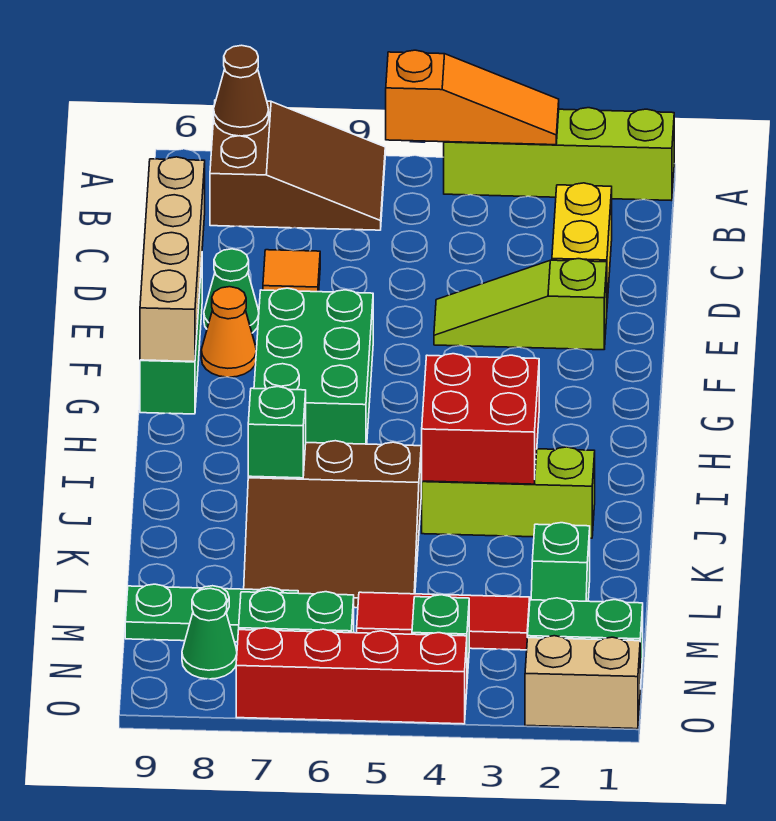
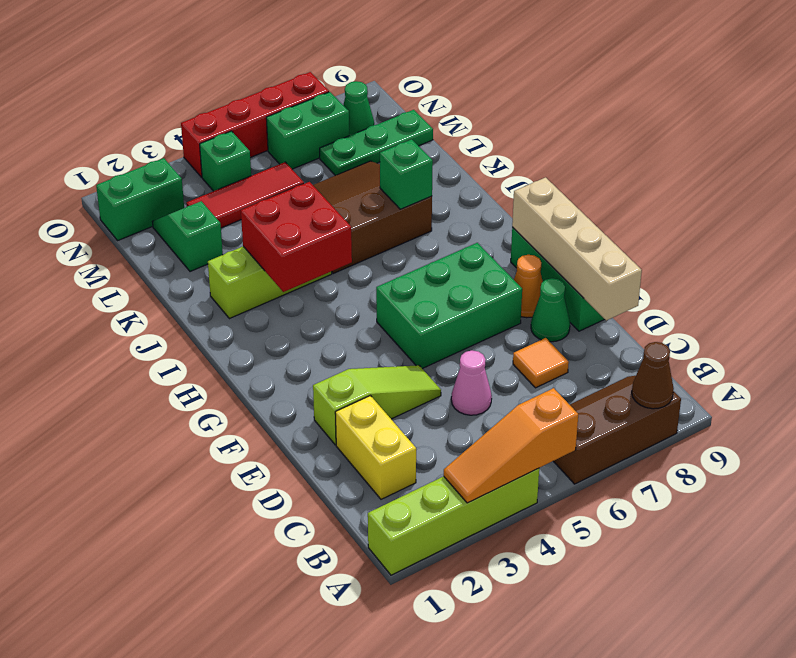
brown 2x3 slope [210,100,385,230] -> brown 2x3 slope turned to [554,376,681,484]
none -> pink 1x1 cone [451,350,492,415]
green 2x3 brick [254,288,373,444] -> green 2x3 brick turned to [376,243,522,369]
tan 1x2 brick [525,636,640,729] -> none

